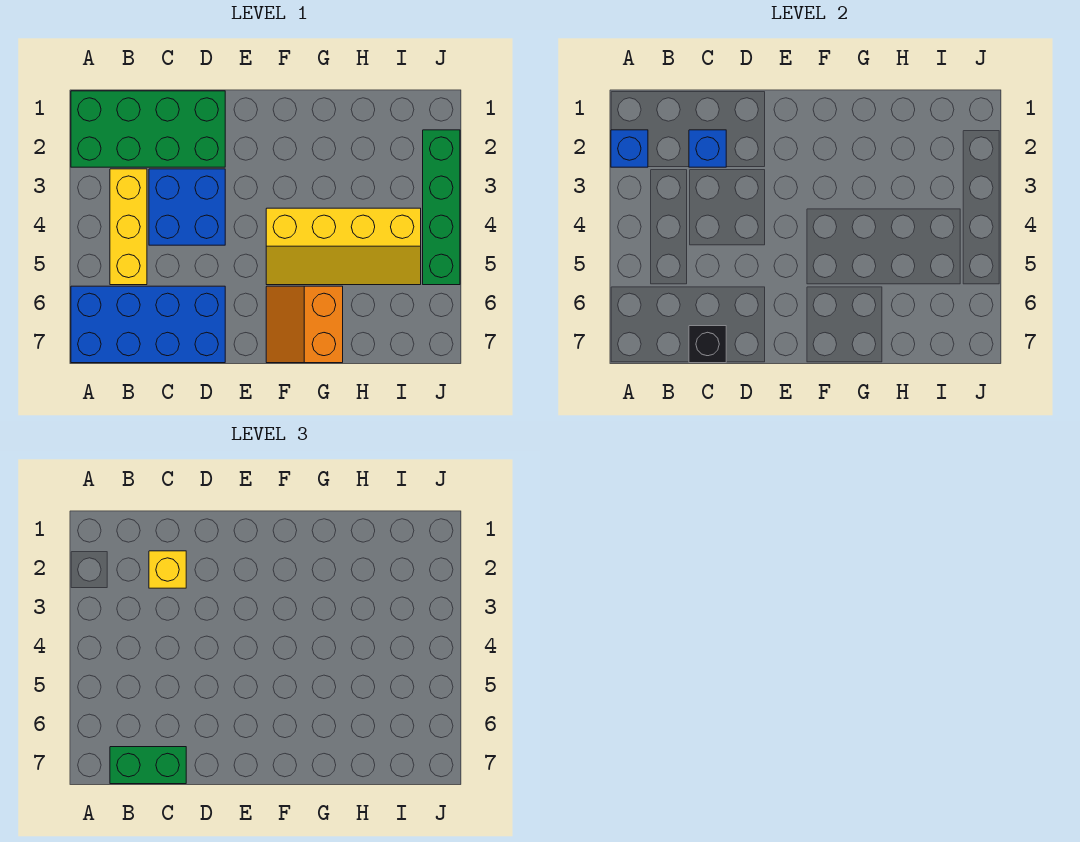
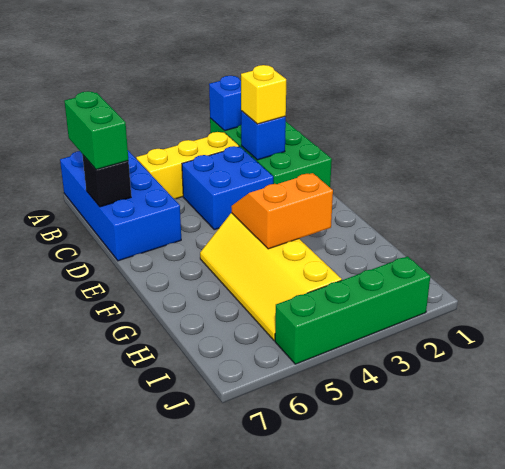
orange 2x2 slope [266,286,343,363] -> orange 2x2 slope moved to [231,173,333,249]

